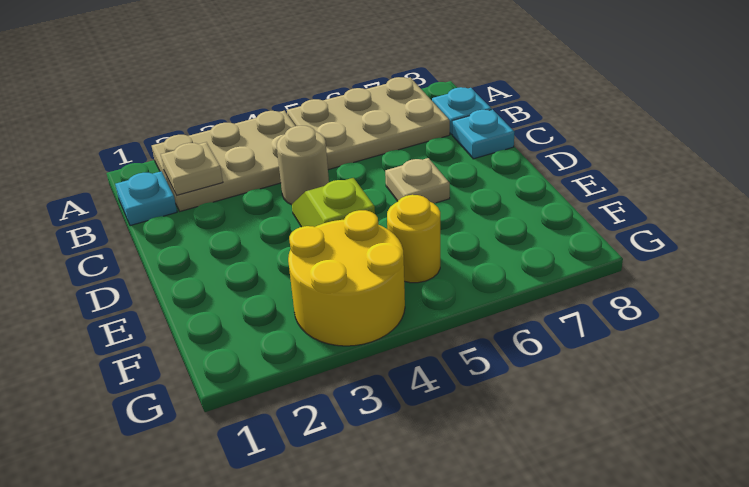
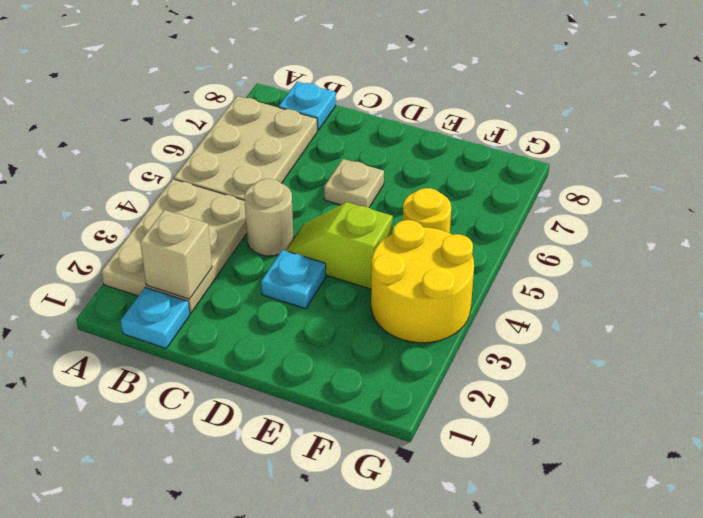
tan 1x1 plate [161,142,223,195] -> tan 1x1 brick [140,210,212,299]
cyan 1x1 plate [453,110,514,159] -> cyan 1x1 plate moved to [261,250,326,309]

